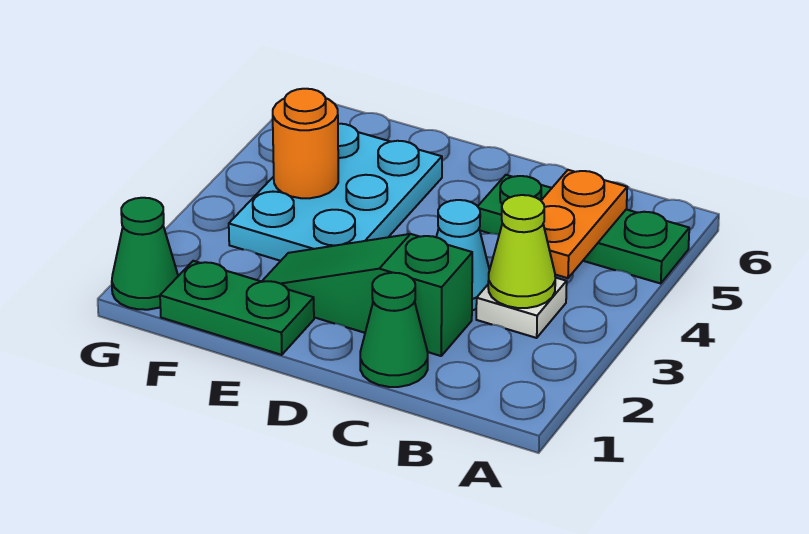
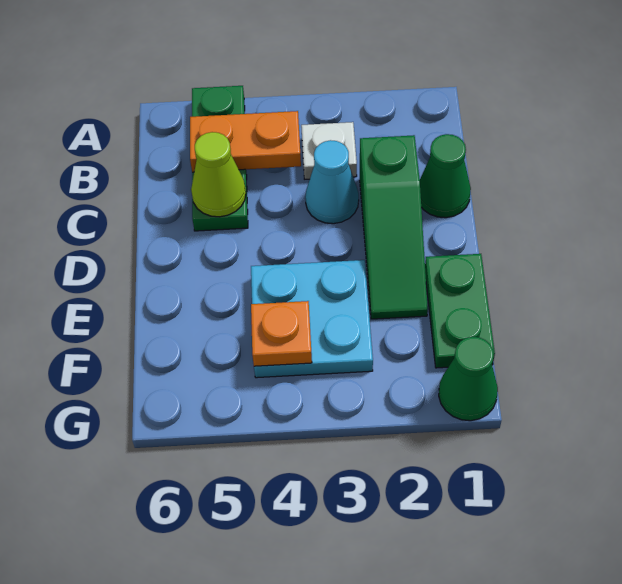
lime 1x1 cone [488,195,555,308] -> lime 1x1 cone moved to [191,132,246,217]
cyan 2x3 plate [229,124,442,261] -> cyan 2x2 plate [251,260,373,378]
orange 1x1 round brick [273,89,338,198] -> orange 1x1 plate [251,301,312,366]

